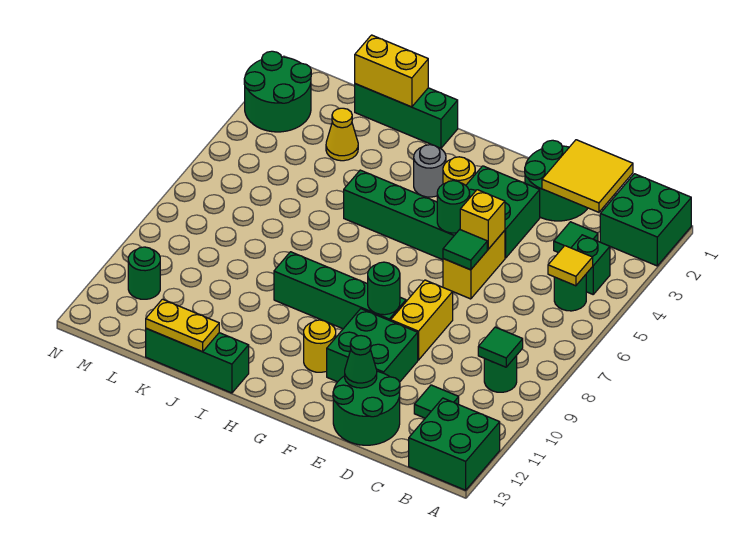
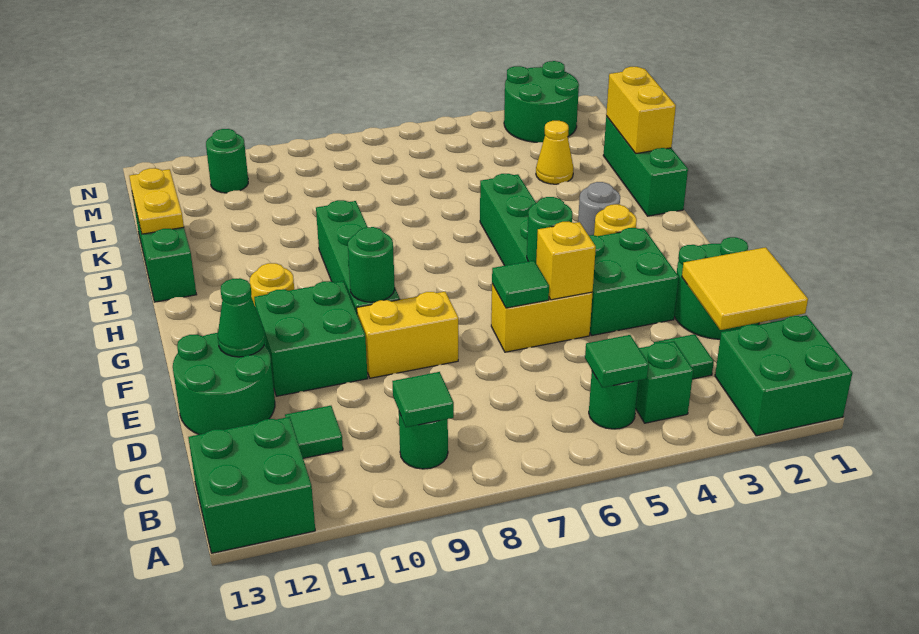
yellow 1x1 tile [548,246,593,286] -> green 1x1 tile [585,335,649,388]

